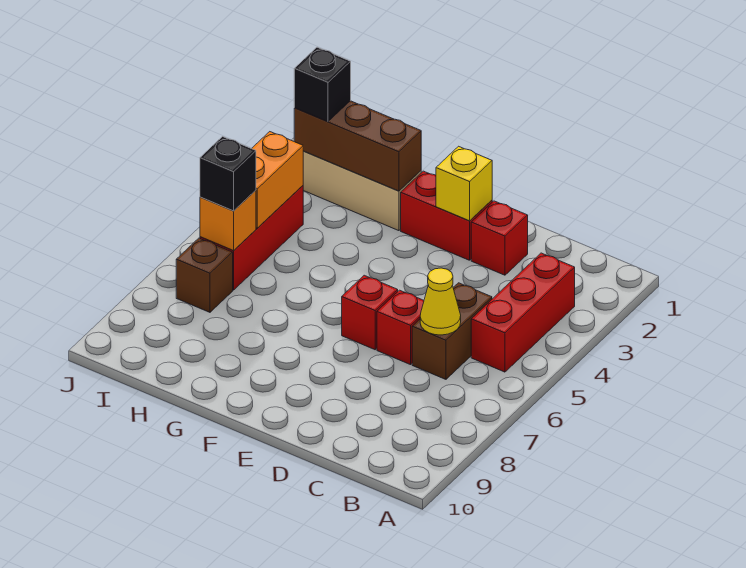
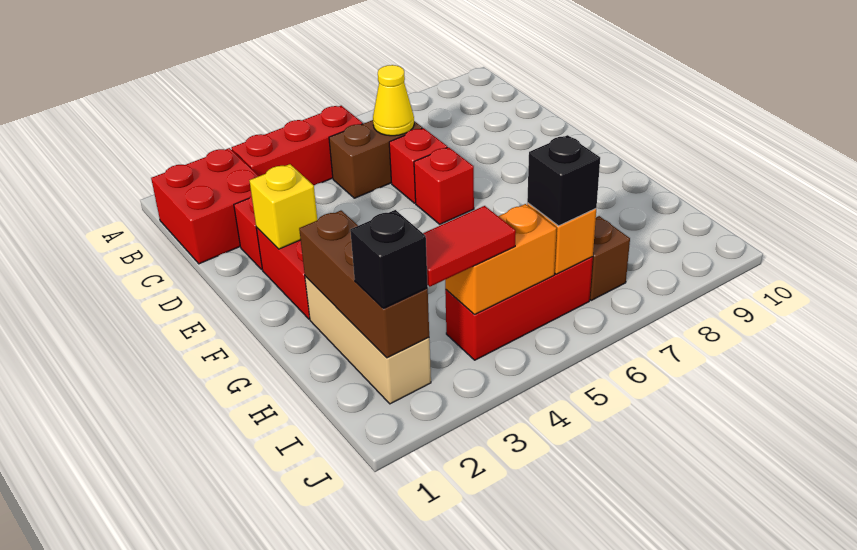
none -> red 2x2 brick [151,148,259,264]
none -> red 1x2 tile [423,206,516,287]

